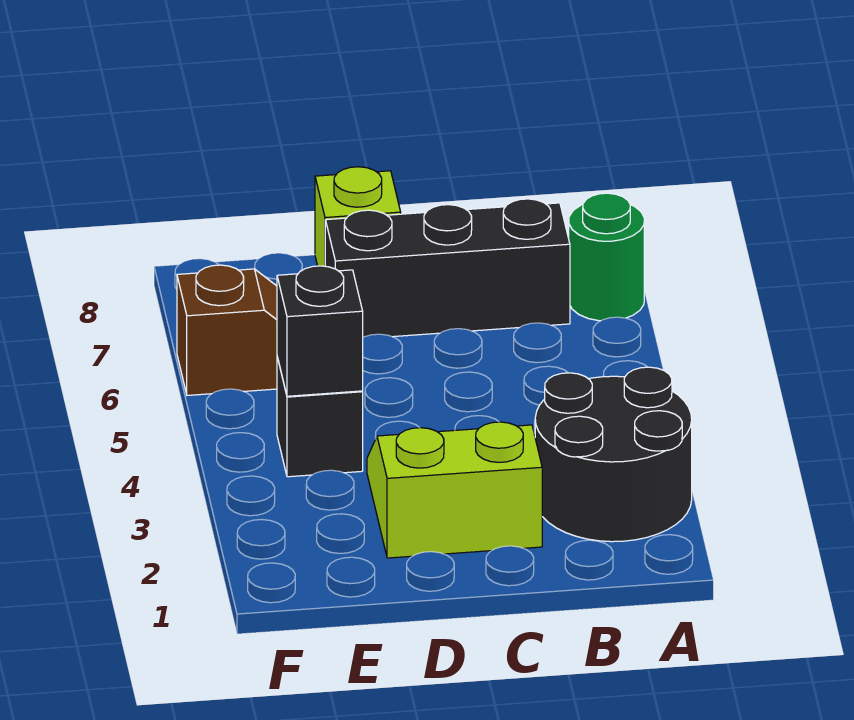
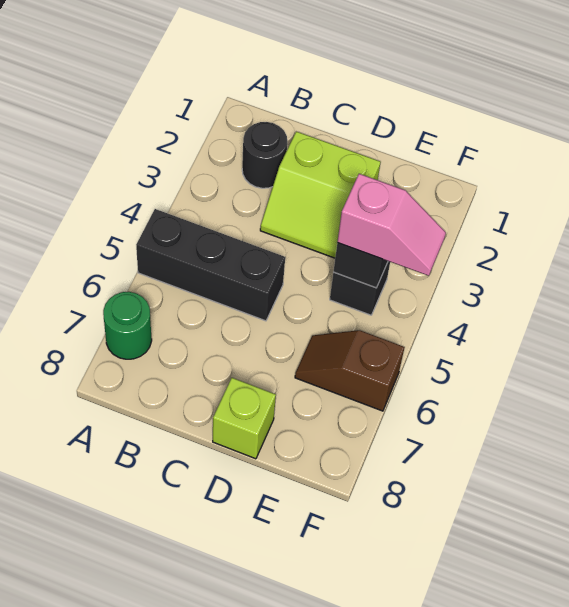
black 2x2 round brick [535,367,692,542] -> black 1x1 round brick [242,122,287,188]
black 1x3 brick [325,199,570,337] -> black 1x3 brick moved to [136,209,285,321]
none -> pink 1x2 slope [337,174,446,276]

